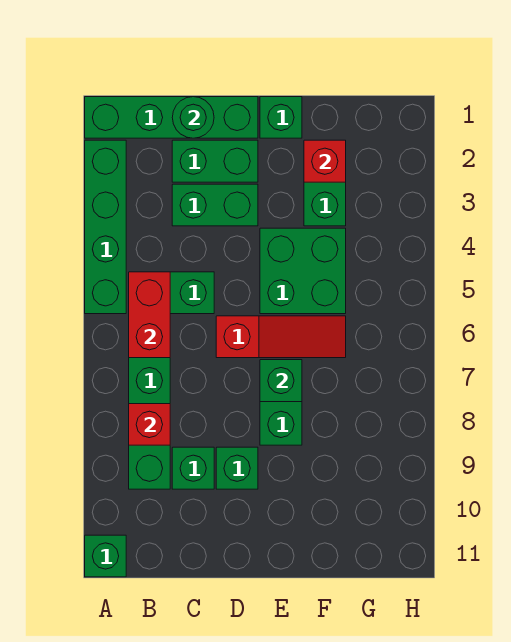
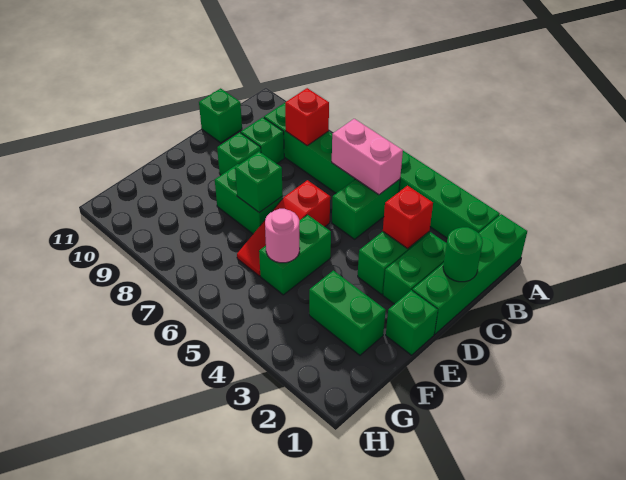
green 1x1 brick [85,535,126,577] -> green 1x1 brick moved to [199,88,242,143]
red 1x2 brick [129,272,170,358] -> pink 1x2 brick [332,119,403,195]
green 2x2 brick [260,228,346,314] -> green 1x2 brick [259,215,331,295]
red 1x1 brick [304,140,346,182] -> red 1x1 brick moved to [383,186,433,248]
none -> pink 1x1 round brick [265,209,300,263]

